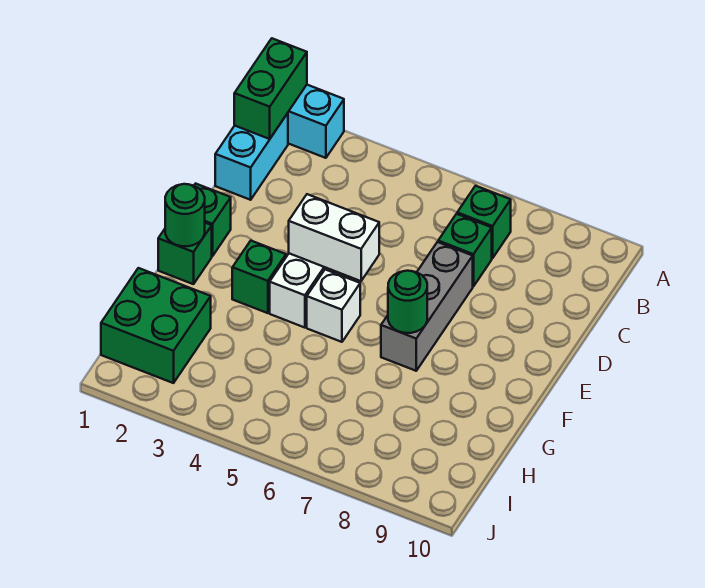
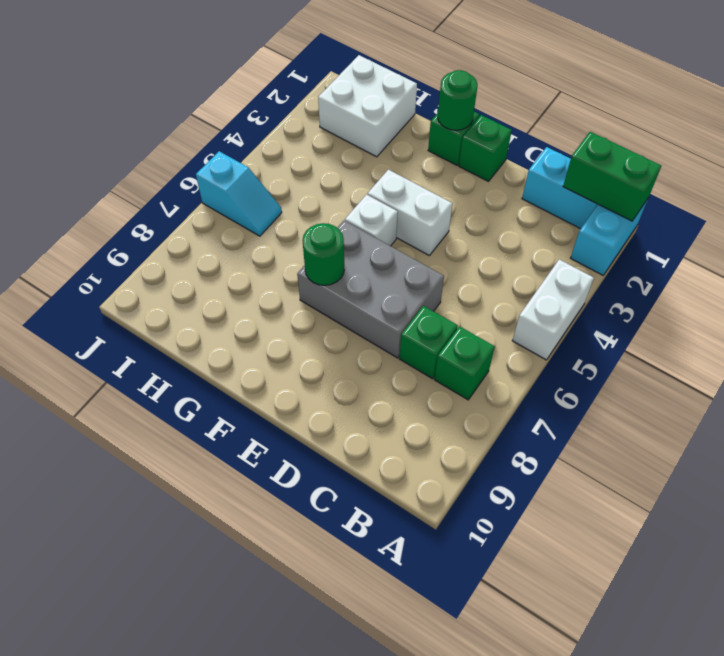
grey 1x3 brick [381,242,473,371] -> grey 2x3 brick [297,221,444,358]
white 1x2 brick [289,194,379,281] -> white 1x2 brick moved to [512,259,594,360]
green 1x1 brick [232,241,286,313] -> none
green 2x2 brick [101,268,211,383] -> white 2x2 brick [318,55,417,157]
none -> cyan 1x2 slope [196,151,282,236]

